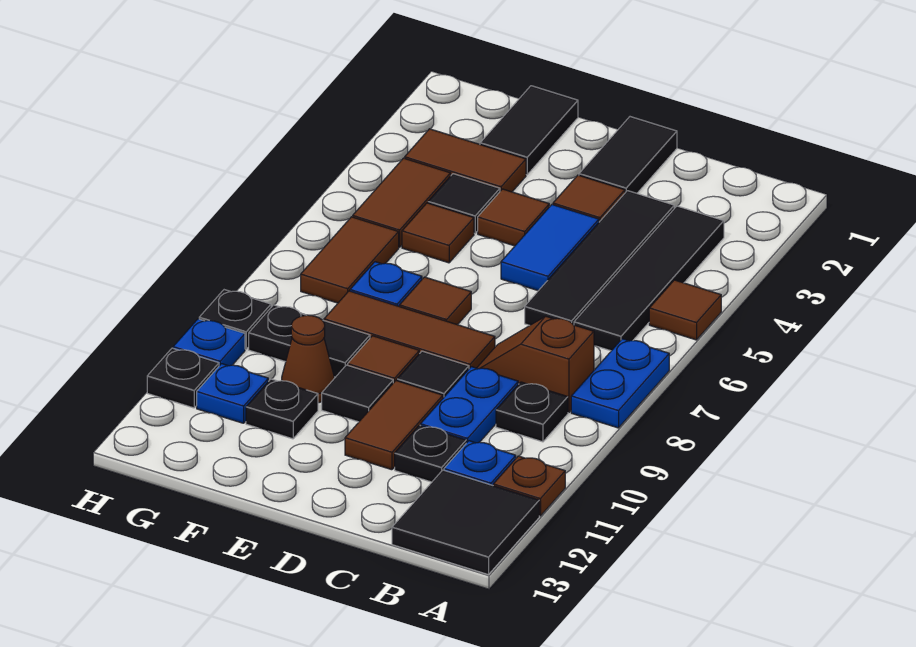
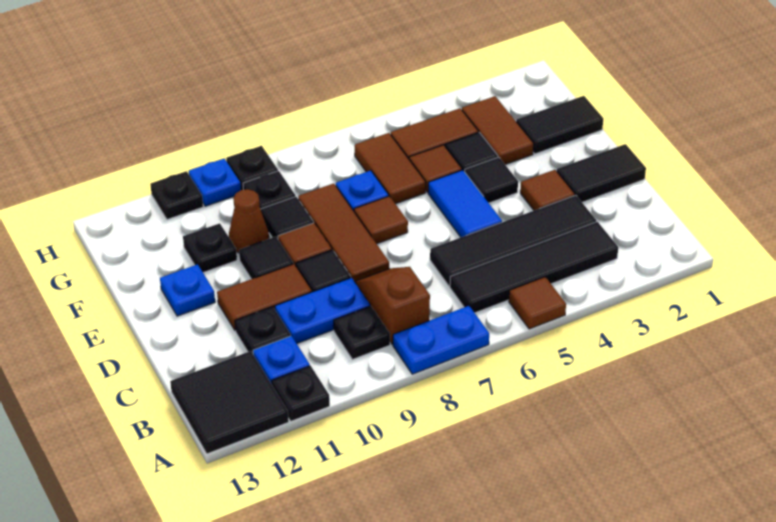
brown 1x1 plate [493,456,565,516] -> black 1x1 plate [272,366,330,421]
blue 1x2 tile [501,205,599,291] -> blue 1x2 tile turned to [428,170,502,237]
brown 1x1 tile [478,189,549,246] -> black 1x1 tile [465,157,518,203]
brown 1x2 tile [301,217,399,303] -> brown 1x2 tile turned to [355,133,426,204]
blue 1x1 plate [197,364,268,423] -> blue 1x1 plate moved to [160,264,215,316]

